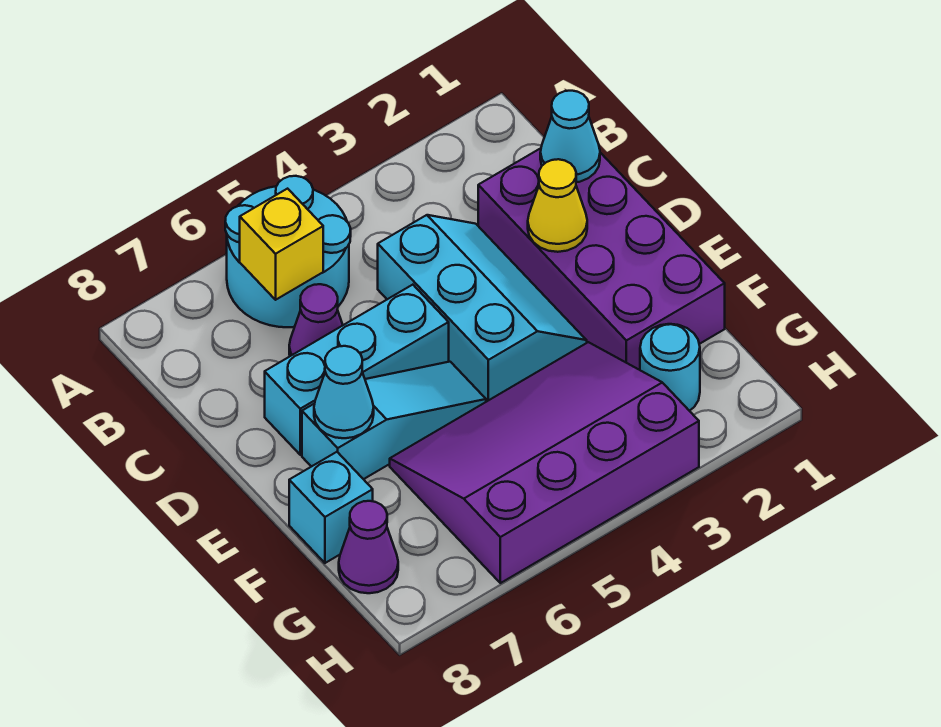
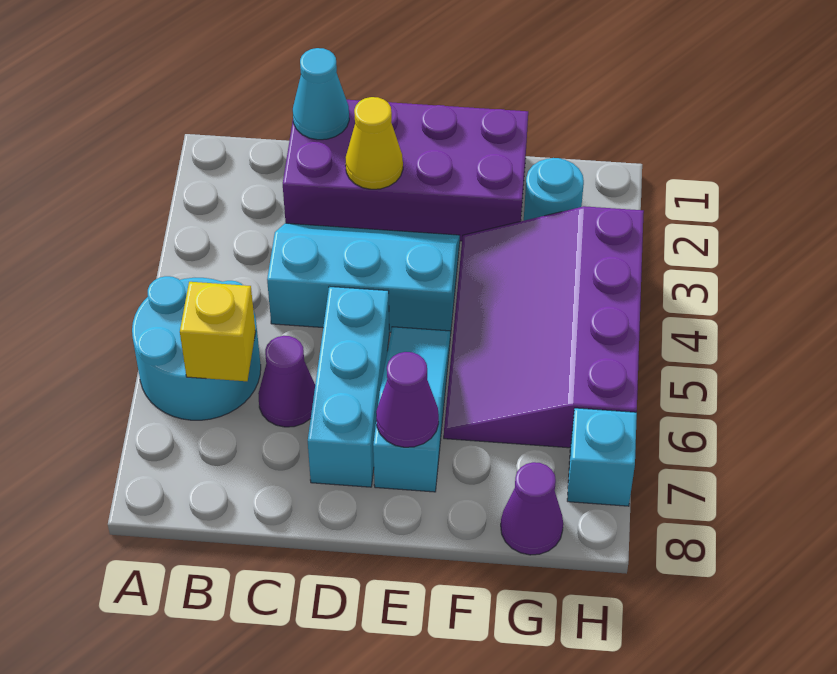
cyan 1x1 cone [314,346,374,438] -> purple 1x1 cone [376,352,439,447]
cyan 1x1 brick [289,452,373,563] -> cyan 1x1 brick moved to [567,408,637,506]

